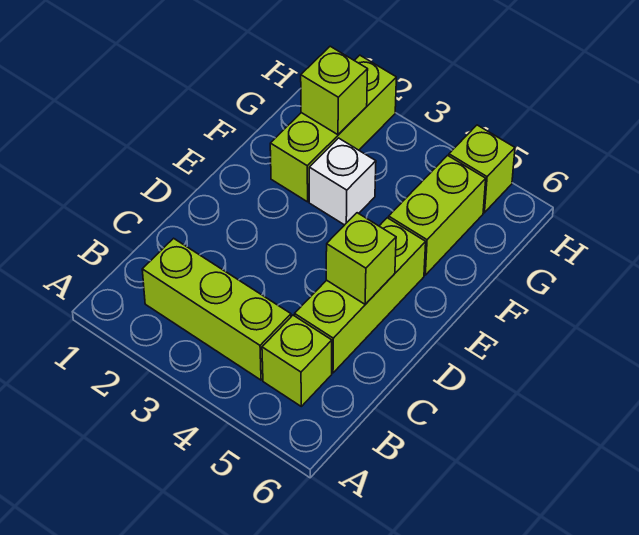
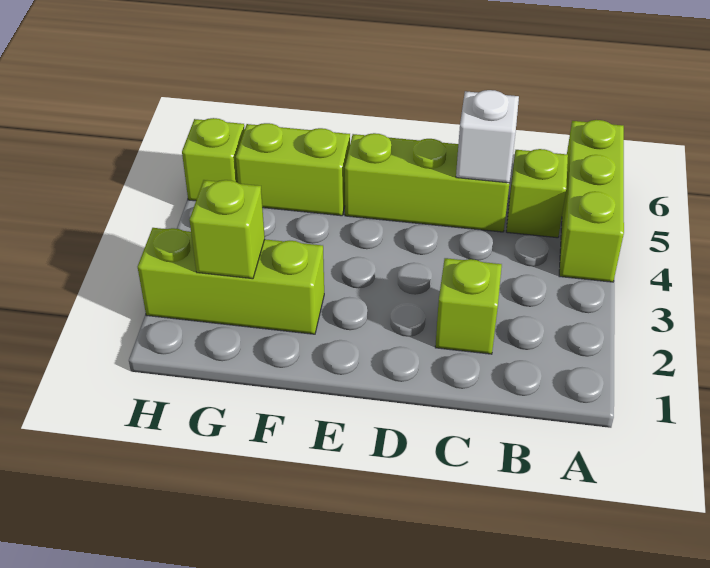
lime 1x3 brick [142,238,291,380] -> lime 1x3 brick moved to [559,120,624,282]
lime 1x1 brick [326,213,396,304] -> lime 1x1 brick moved to [435,258,502,354]
white 1x1 brick [309,138,376,225] -> white 1x1 brick moved to [456,90,519,183]

